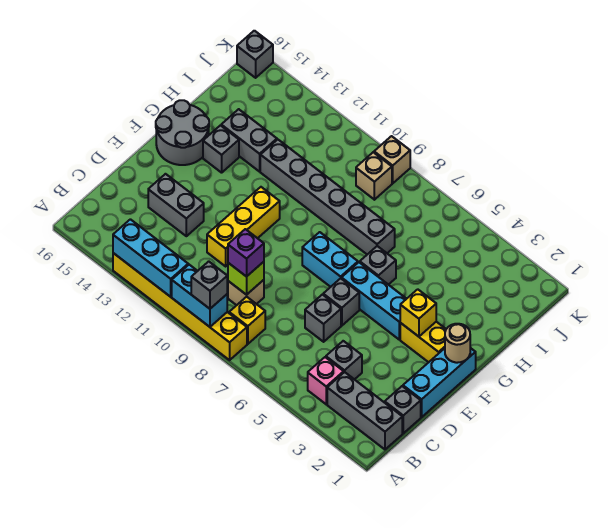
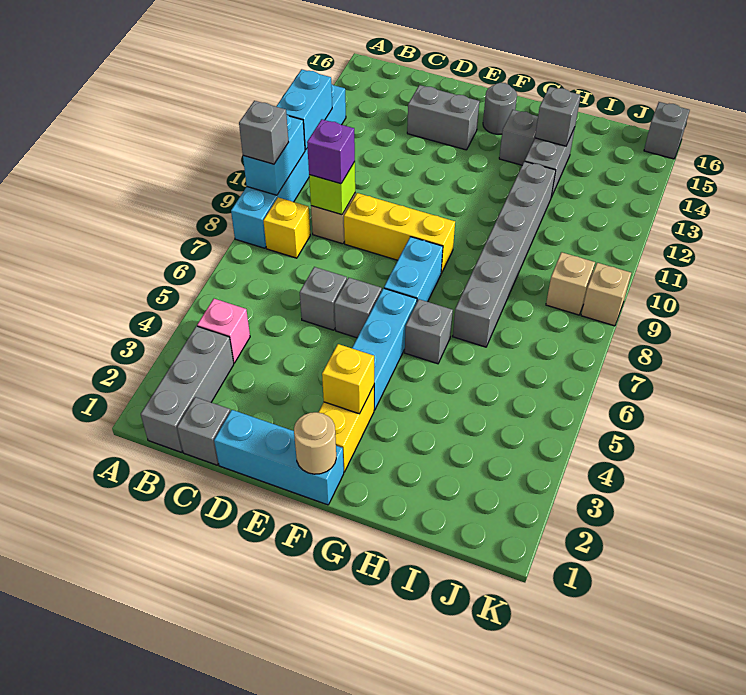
yellow 1x6 brick [113,253,247,360] -> cyan 1x6 brick [231,84,346,248]
cyan 1x3 brick [113,219,188,297] -> cyan 1x2 brick [276,69,332,150]
grey 1x1 brick [326,341,362,380] -> grey 1x1 brick moved to [535,87,581,146]
yellow 1x3 brick [207,187,280,266] -> yellow 1x3 brick moved to [344,193,455,273]
grey 1x2 brick [148,174,204,236] -> grey 1x2 brick turned to [407,85,479,150]
grey 2x2 round brick [156,100,209,165] -> grey 1x1 round brick [483,83,517,134]

